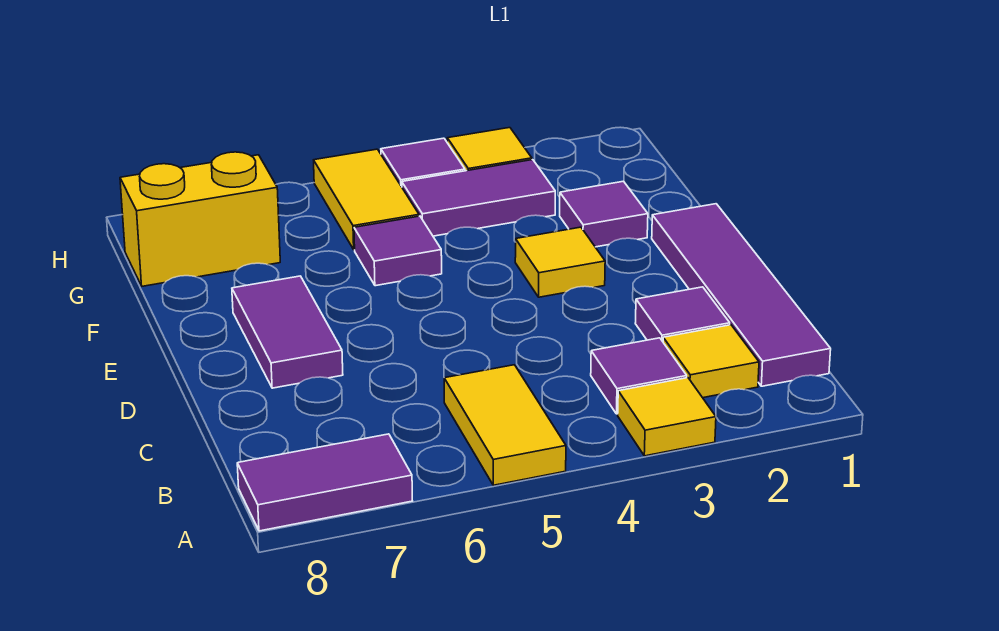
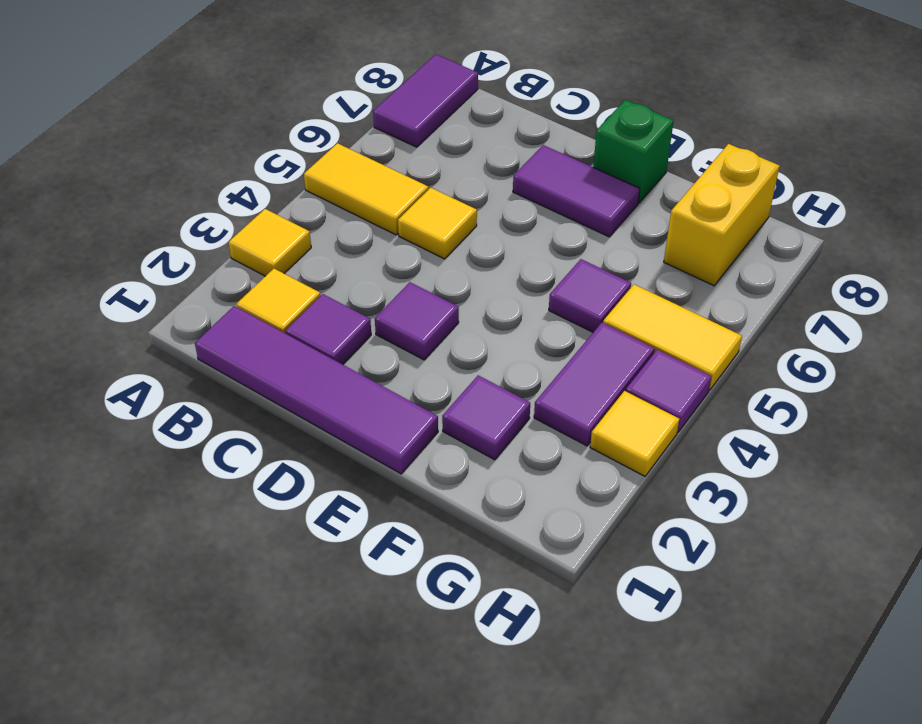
purple 1x1 tile [591,338,687,414] -> purple 1x1 tile moved to [375,282,459,360]
yellow 1x1 tile [515,227,605,297] -> yellow 1x1 tile moved to [398,188,477,259]
none -> green 1x1 brick [593,100,674,203]

